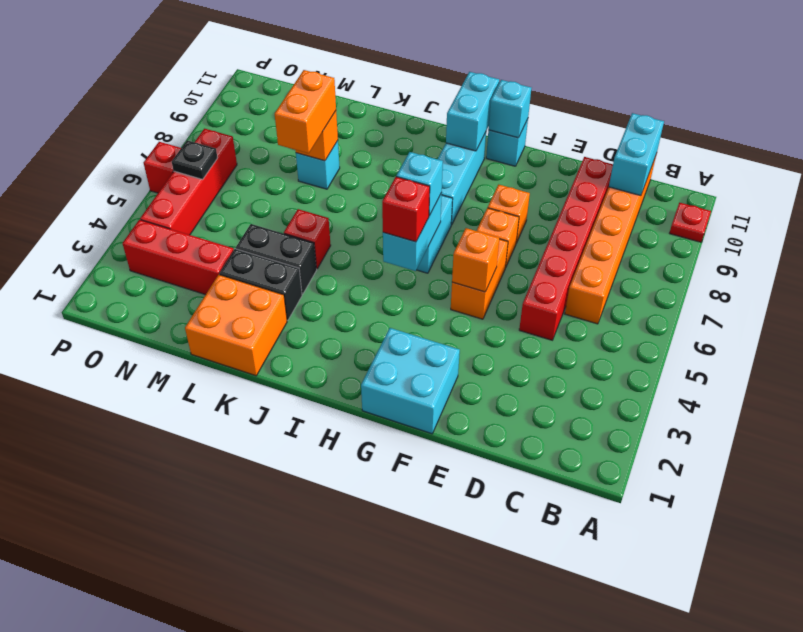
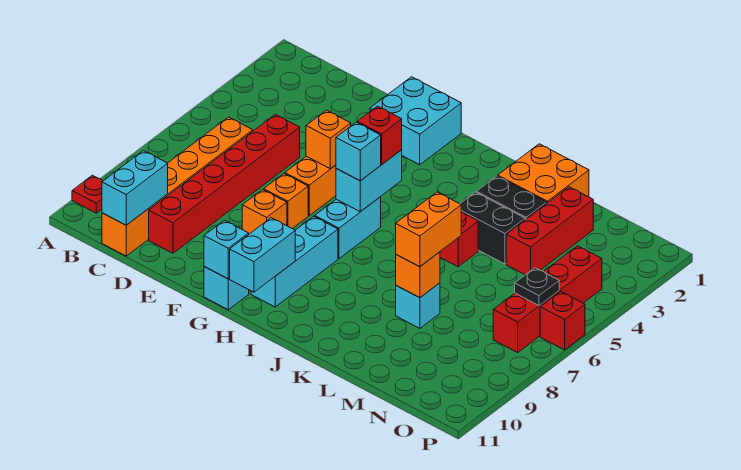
red 1x3 brick [123,220,234,295] -> red 1x3 brick turned to [506,187,593,275]

